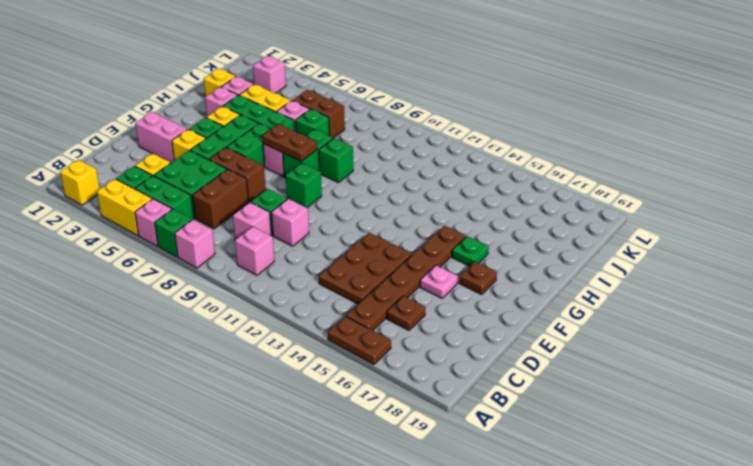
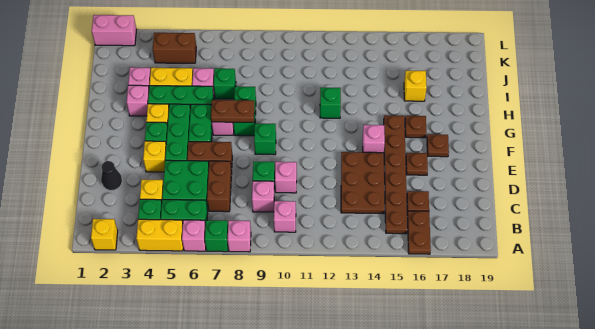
brown 1x2 plate [328,316,391,365] -> brown 1x2 plate turned to [407,211,431,254]
none -> black 1x1 cone [101,161,122,191]
pink 1x2 brick [135,112,188,163] -> pink 1x2 brick moved to [92,15,137,46]
pink 1x1 plate [420,265,458,298] -> brown 1x1 plate [406,153,428,175]
green 1x1 plate [452,236,489,266] -> brown 1x1 plate [405,116,426,138]
green 1x1 brick [319,138,353,183] -> green 1x1 brick moved to [320,88,341,118]
yellow 1x1 brick [204,69,236,96] -> yellow 1x1 brick moved to [404,71,427,101]
brown 1x2 brick [292,90,345,138] -> brown 1x2 brick moved to [153,33,196,63]
pink 1x1 brick [253,56,286,93] -> pink 1x1 brick moved to [363,125,385,153]

